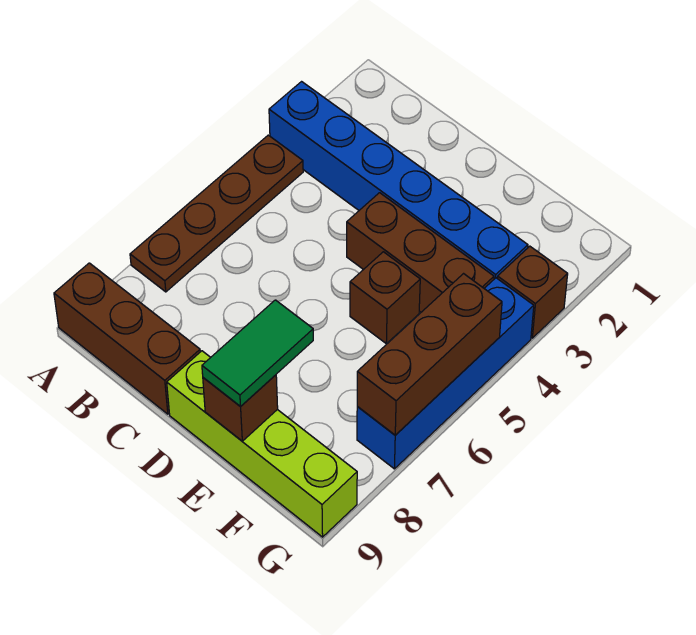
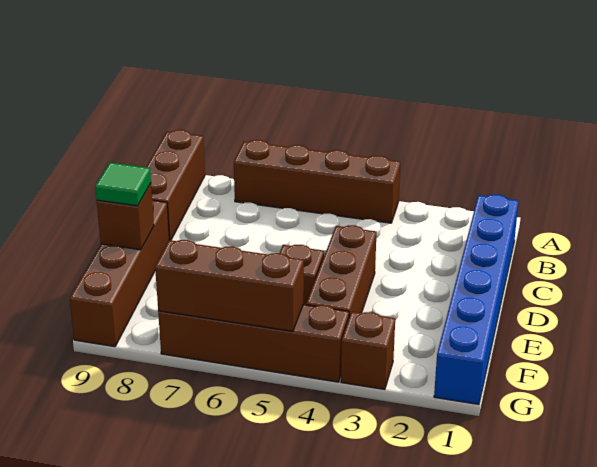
blue 1x6 brick [269,82,528,279] -> blue 1x6 brick moved to [434,195,518,404]
brown 1x4 plate [130,135,303,292] -> brown 1x4 brick [234,140,400,223]
lime 1x4 brick [167,351,357,537] -> brown 1x4 brick [70,200,169,347]
green 1x2 tile [202,300,313,407] -> green 1x1 tile [95,163,151,206]
blue 1x4 brick [357,278,534,469] -> brown 1x4 brick [158,304,349,382]

